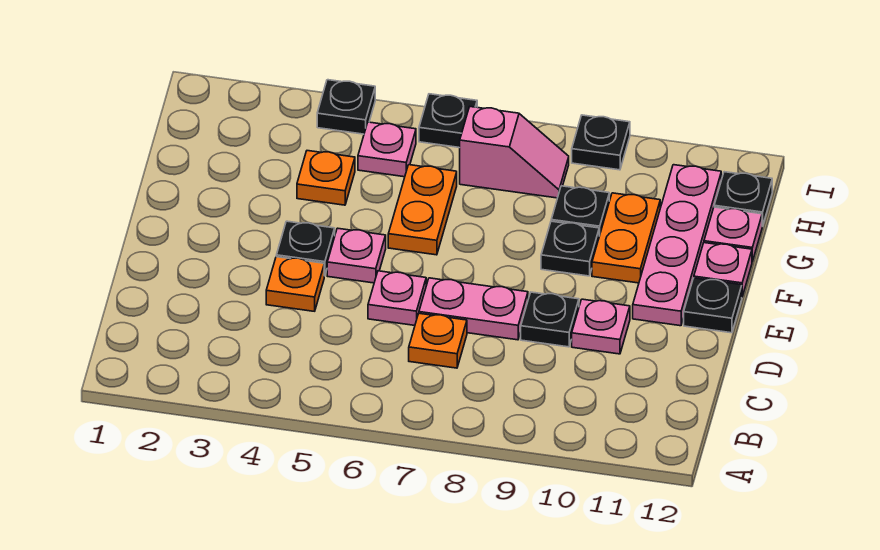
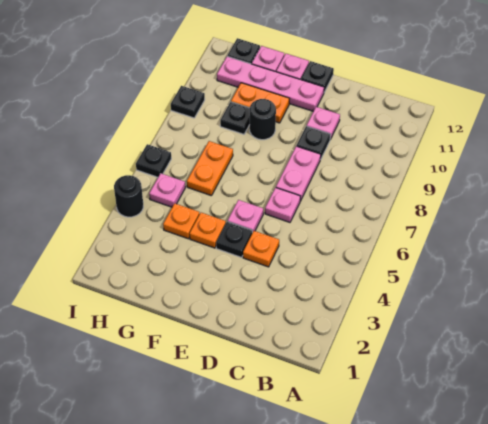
orange 1x1 plate [409,313,467,368] -> orange 1x1 plate moved to [190,213,226,248]
orange 1x2 plate [388,165,457,255] -> orange 1x2 plate turned to [187,141,233,196]
black 1x1 plate [541,221,599,276] -> black 1x1 round brick [250,99,276,140]
pink 1x2 slope [460,107,569,198] -> none
black 1x1 plate [317,80,375,134] -> black 1x1 round brick [114,175,143,217]

